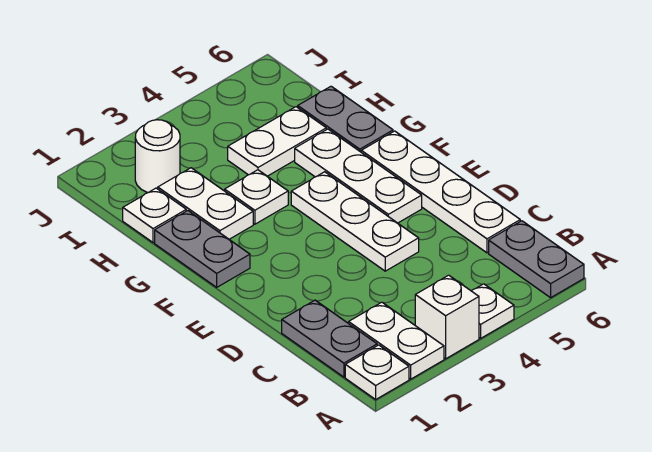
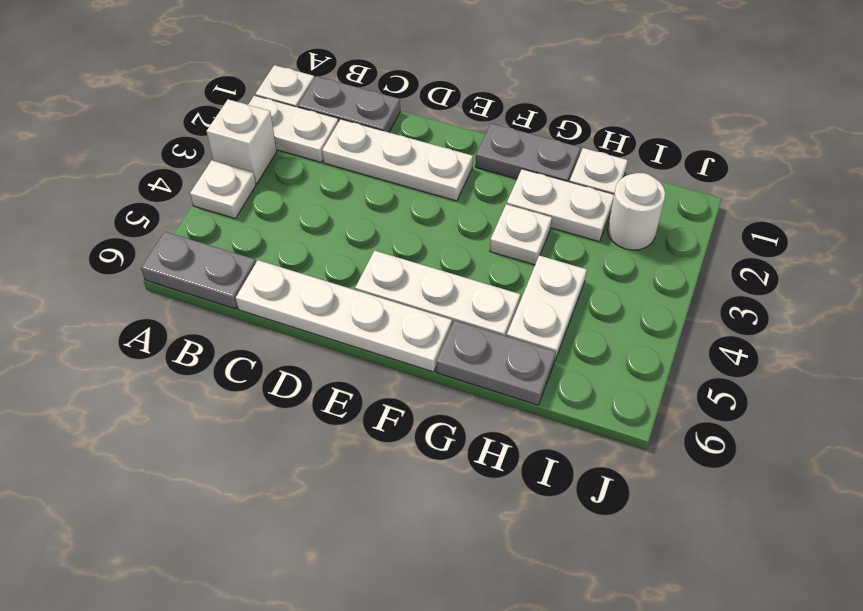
white 1x3 plate [291,172,419,271] -> white 1x3 plate moved to [322,119,473,201]

